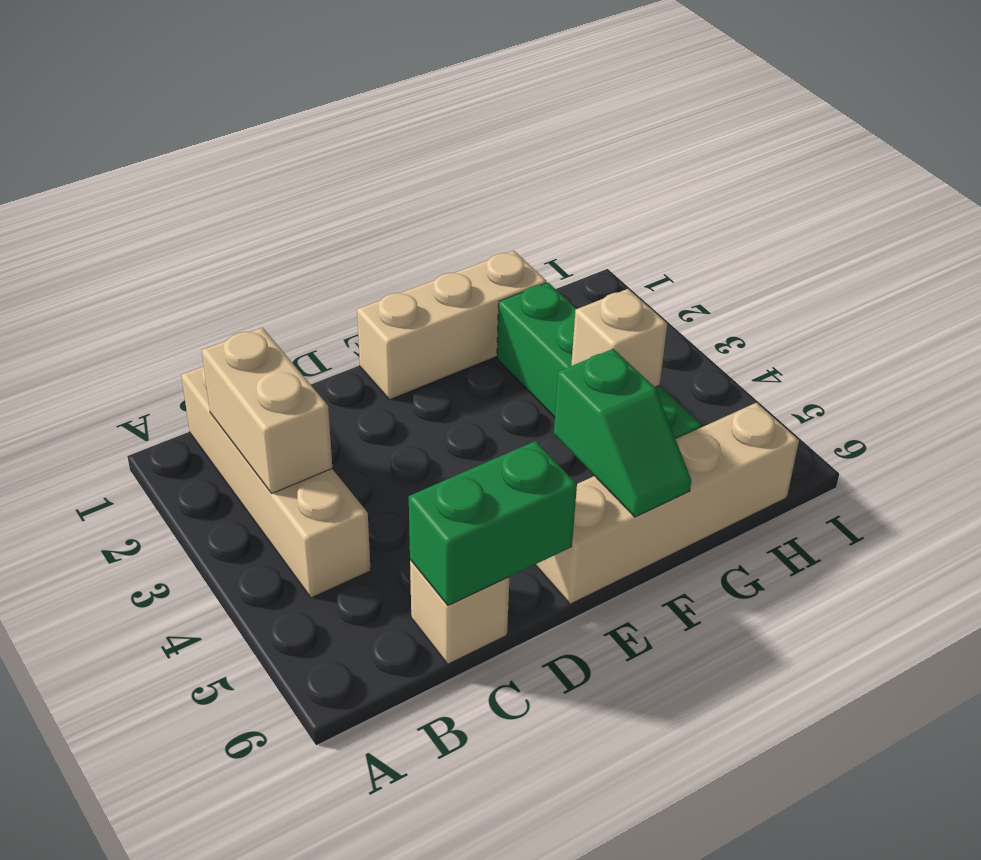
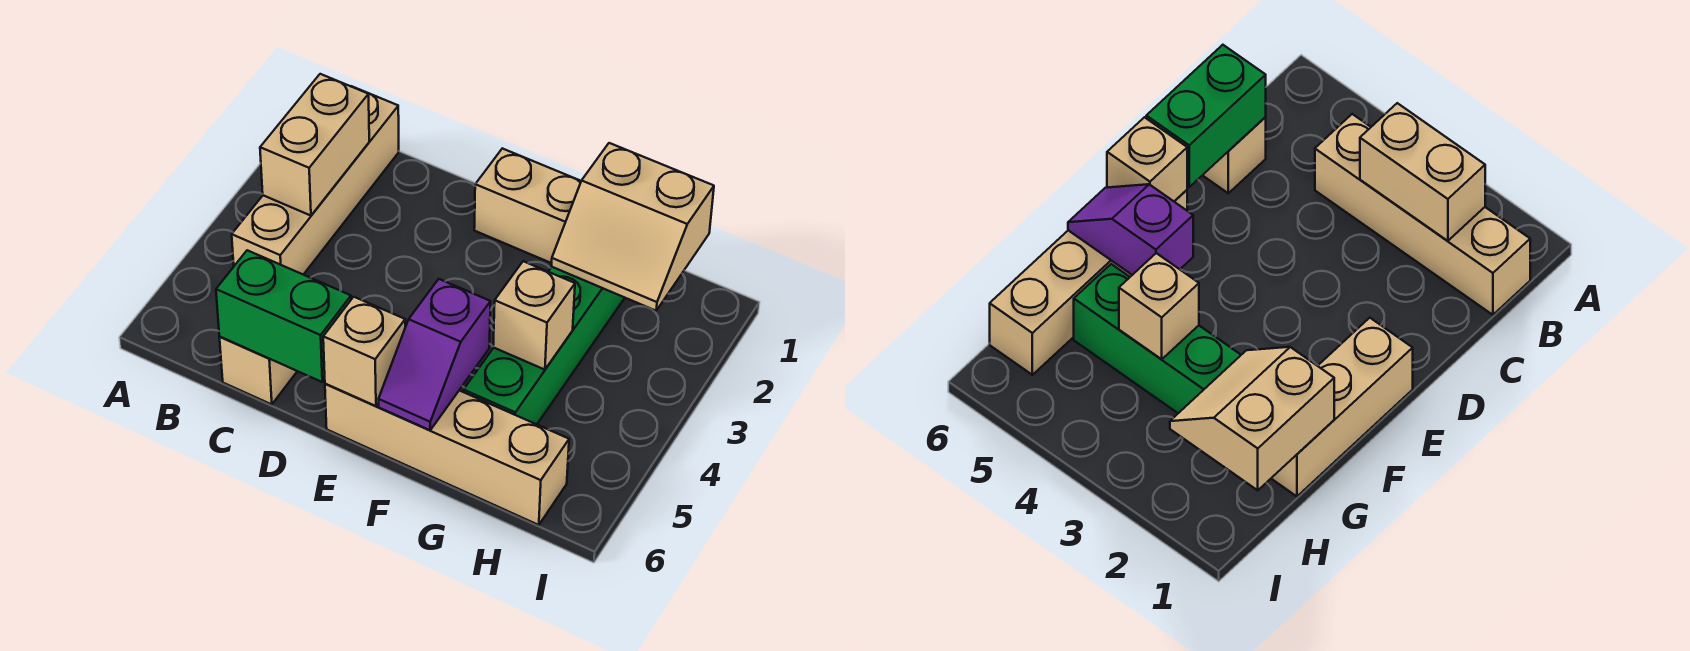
none -> tan 1x1 brick [323,297,405,406]
green 1x2 slope [554,349,691,517] -> purple 1x2 slope [379,279,491,430]
none -> tan 2x2 slope [551,143,714,311]

